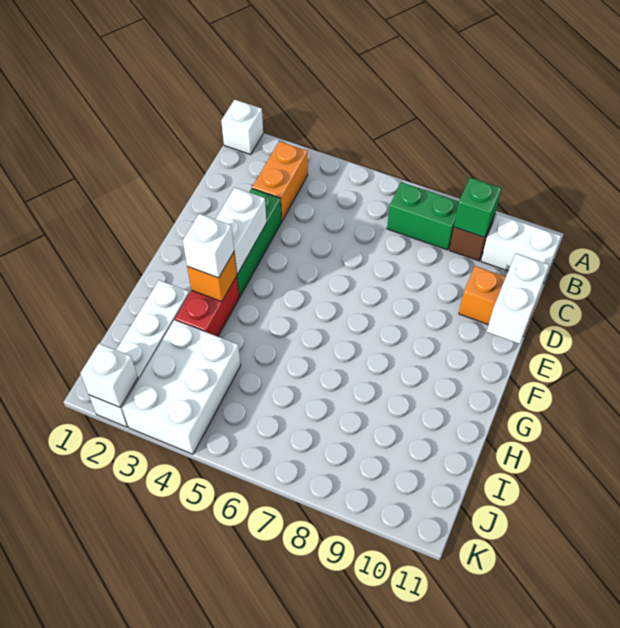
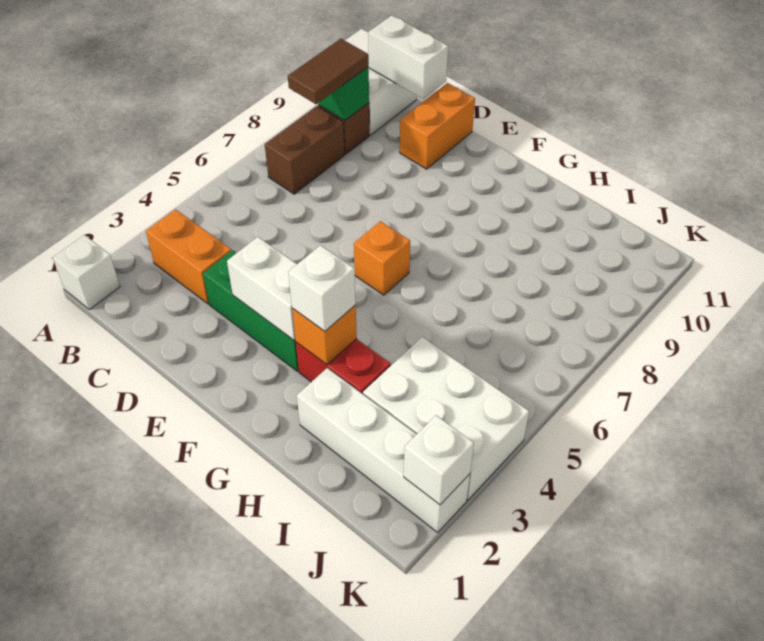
green 1x2 brick [387,182,459,250] -> brown 1x2 brick [265,106,345,194]
none -> brown 1x2 tile [288,39,369,104]
white 1x2 brick [487,253,549,344] -> white 1x2 brick moved to [368,16,448,99]
none -> orange 1x1 brick [354,221,410,295]

